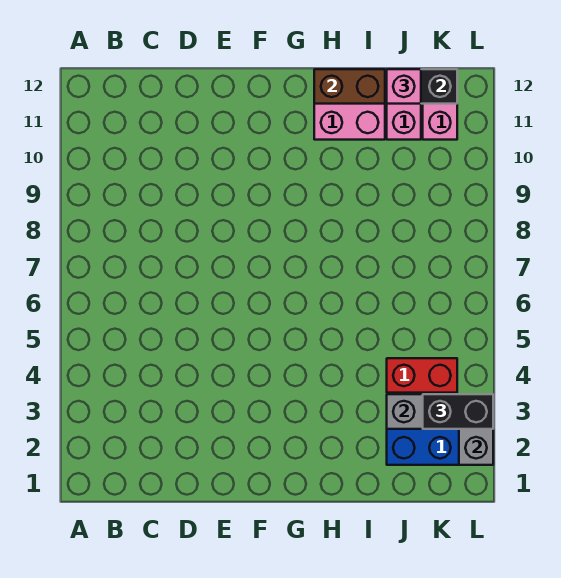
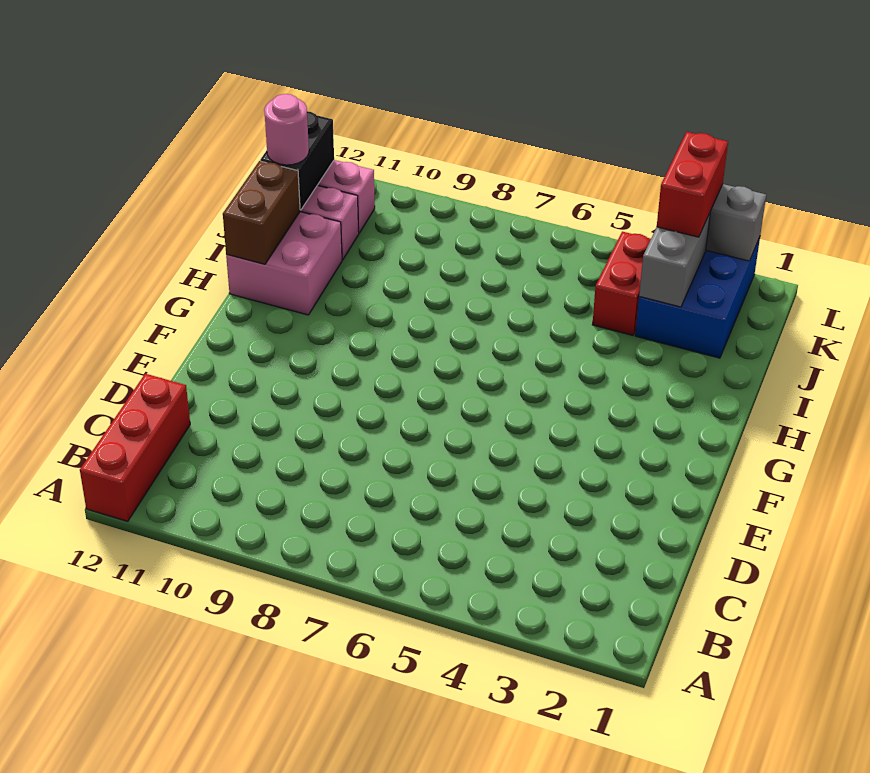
none -> red 1x3 brick [80,374,190,521]
pink 1x1 brick [387,69,421,104] -> pink 1x1 round brick [264,94,309,165]
black 1x2 brick [423,394,493,429] -> red 1x2 brick [657,132,728,237]

